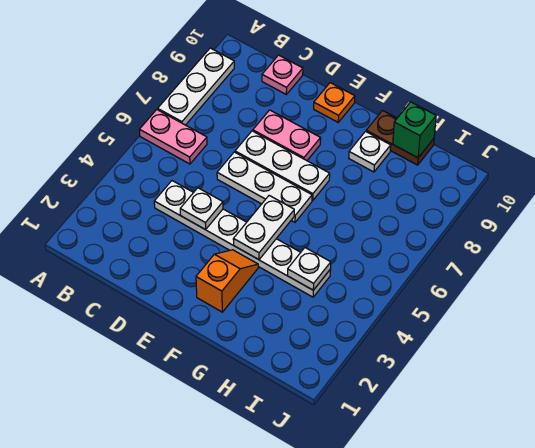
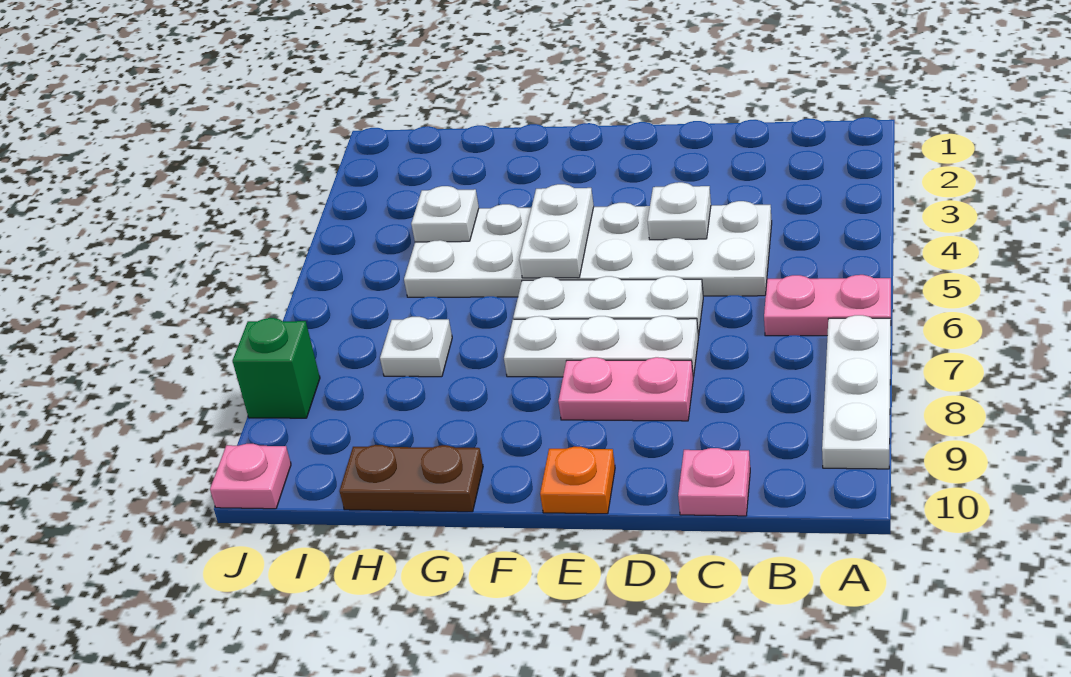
white 1x6 plate [154,181,331,297] -> white 2x6 plate [404,201,772,297]
orange 1x2 slope [196,250,258,312] -> none
white 1x1 plate [349,131,391,172] -> white 1x1 plate moved to [380,317,452,377]
green 1x1 brick [393,102,436,158] -> green 1x1 brick moved to [233,318,320,418]
none -> pink 1x1 plate [210,444,291,509]

